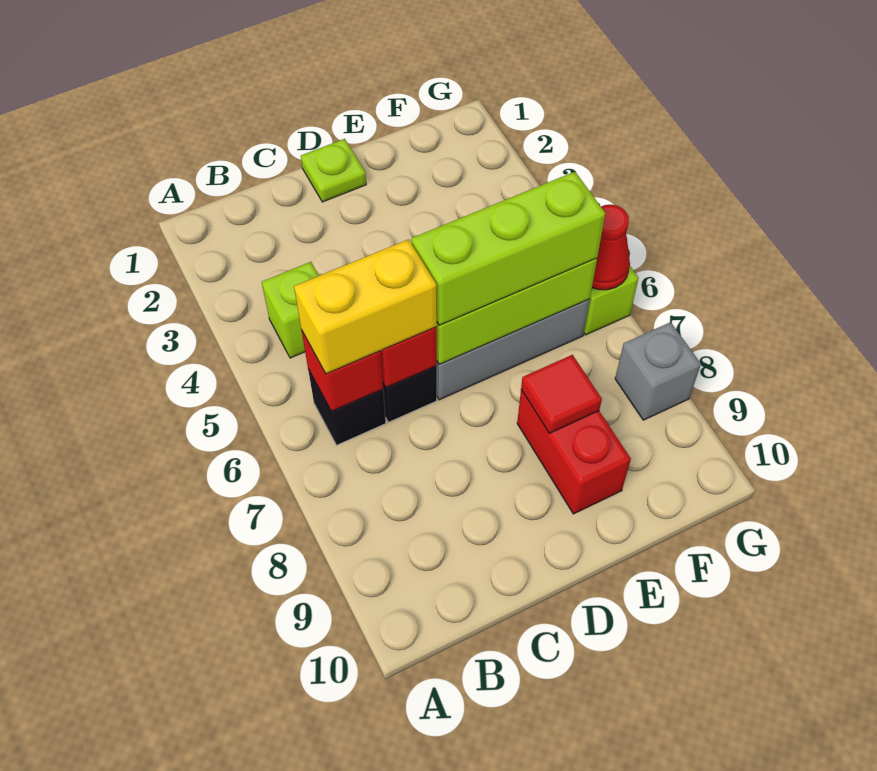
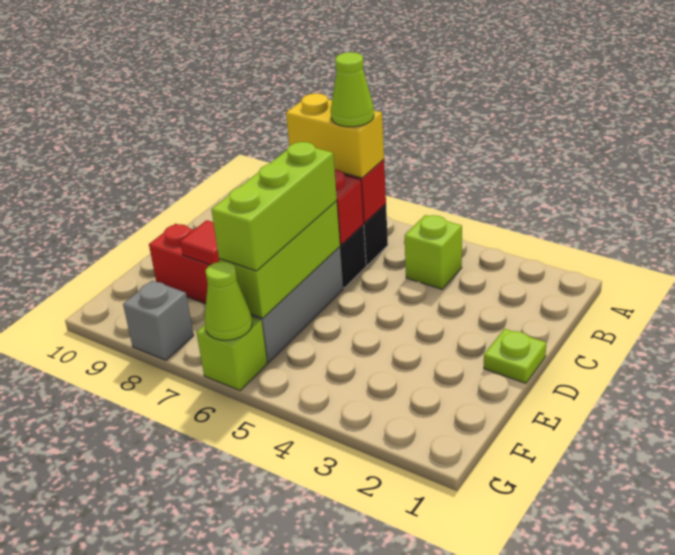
yellow 1x2 brick [294,240,437,374] -> yellow 1x2 brick turned to [286,93,384,178]
none -> lime 1x1 cone [331,52,374,127]
red 1x1 cone [592,205,630,290] -> lime 1x1 cone [204,261,252,340]

